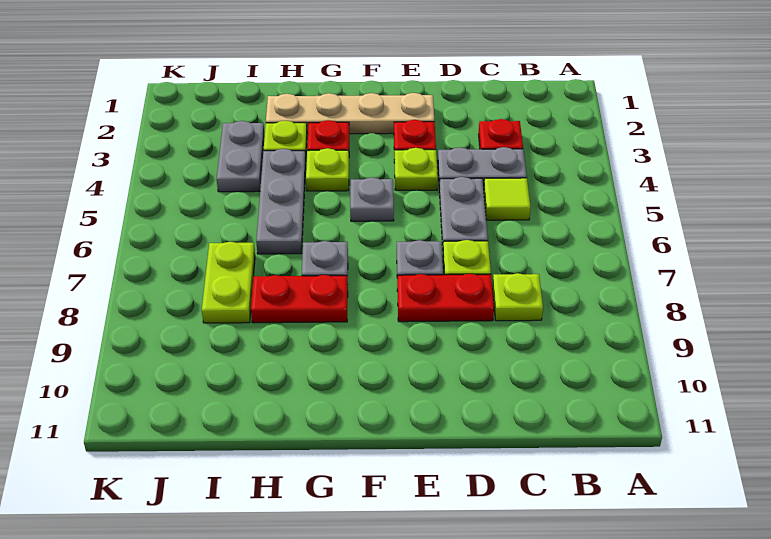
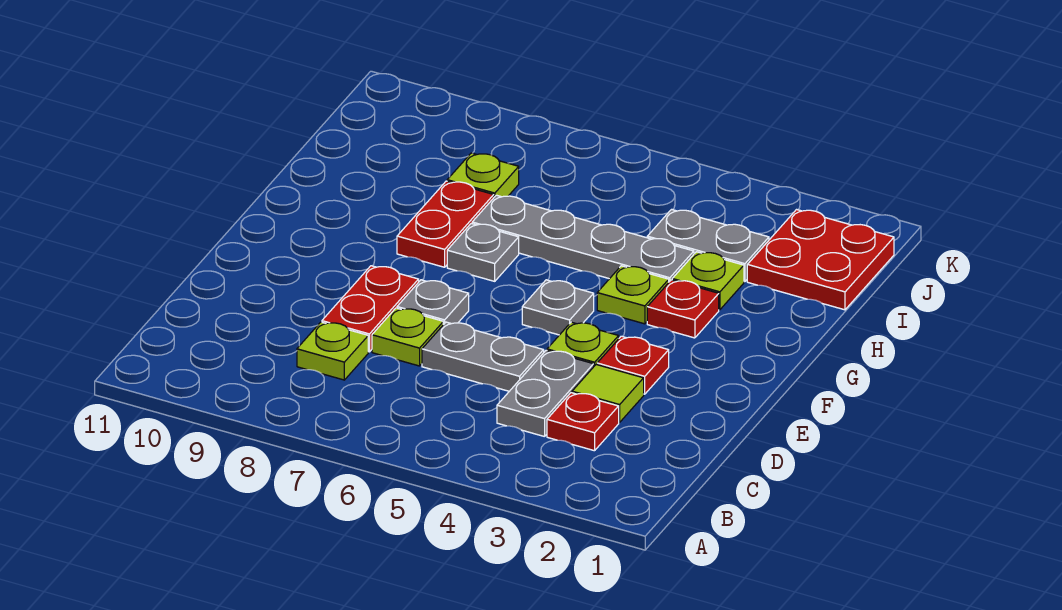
lime 1x1 tile [484,178,531,220] -> lime 1x1 tile moved to [572,365,644,422]
tan 1x4 plate [266,93,434,134] -> none
grey 1x3 plate [256,149,306,254] -> grey 1x4 plate [472,195,694,282]
none -> red 2x2 plate [747,210,894,310]
lime 1x2 plate [202,242,255,323] -> lime 1x1 plate [447,153,519,197]

